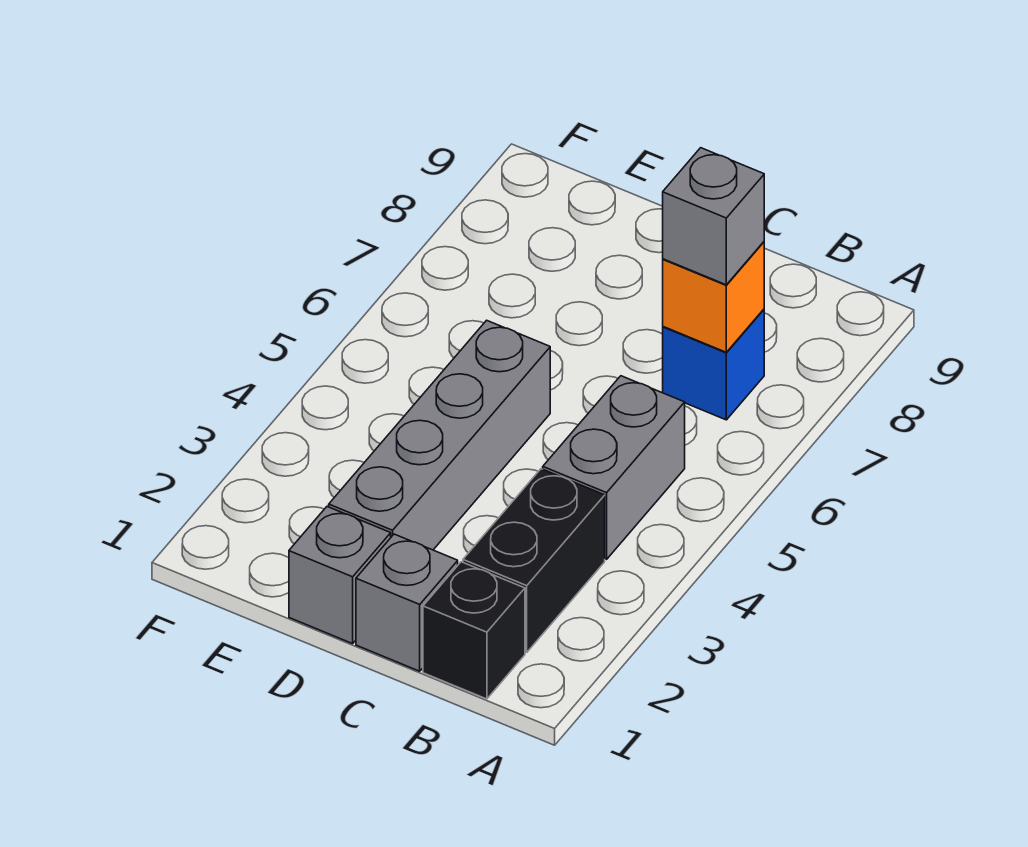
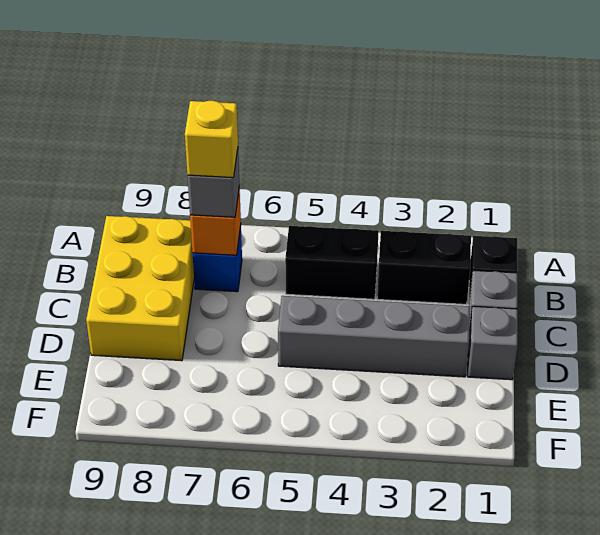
grey 1x2 brick [543,376,685,559] -> black 1x2 brick [285,226,379,299]
none -> yellow 1x1 brick [185,101,238,178]
none -> yellow 2x3 brick [86,216,194,361]

